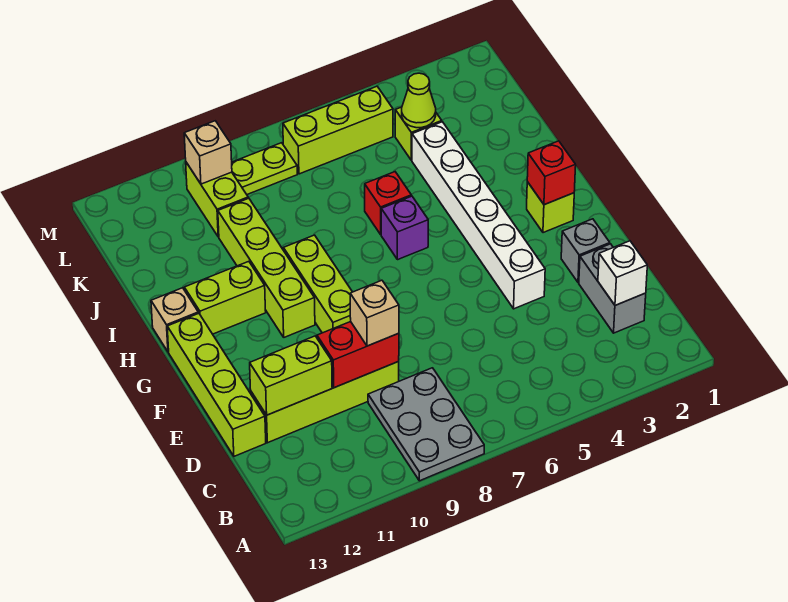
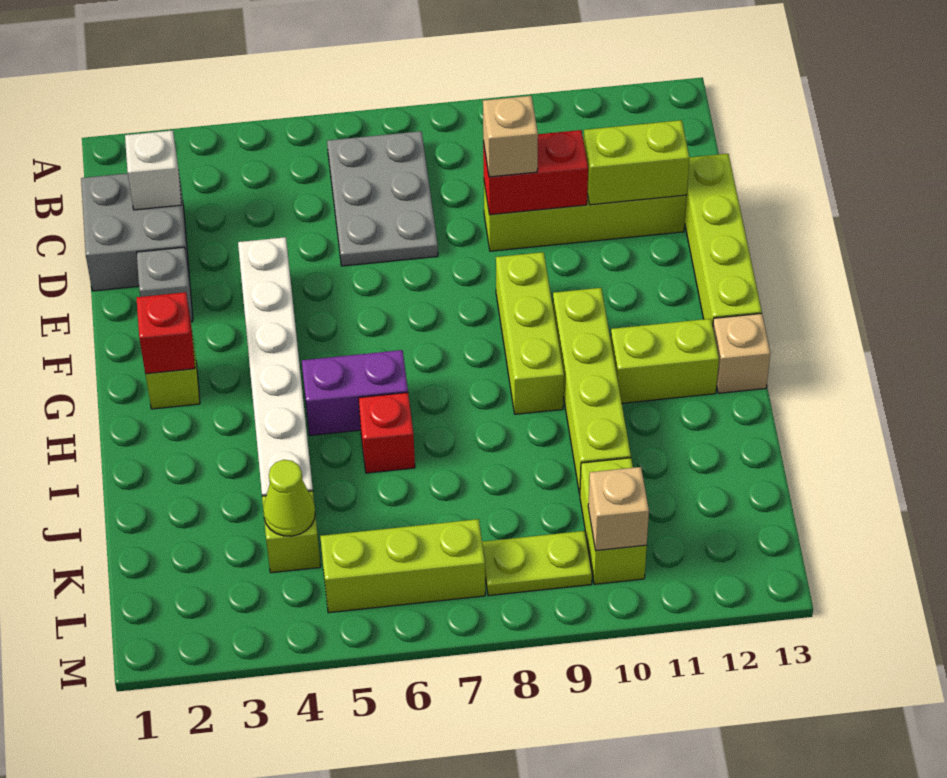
grey 2x3 plate [368,368,484,481] -> grey 2x3 plate moved to [327,131,438,266]
grey 1x2 brick [579,244,646,333] -> grey 2x2 brick [81,173,190,291]
purple 1x1 brick [381,196,428,260] -> purple 1x2 brick [302,350,408,435]

